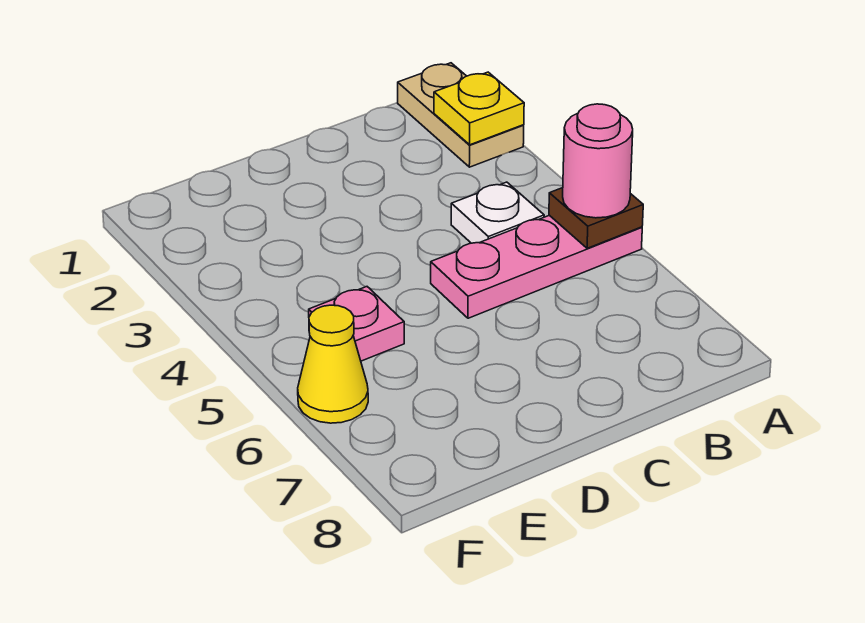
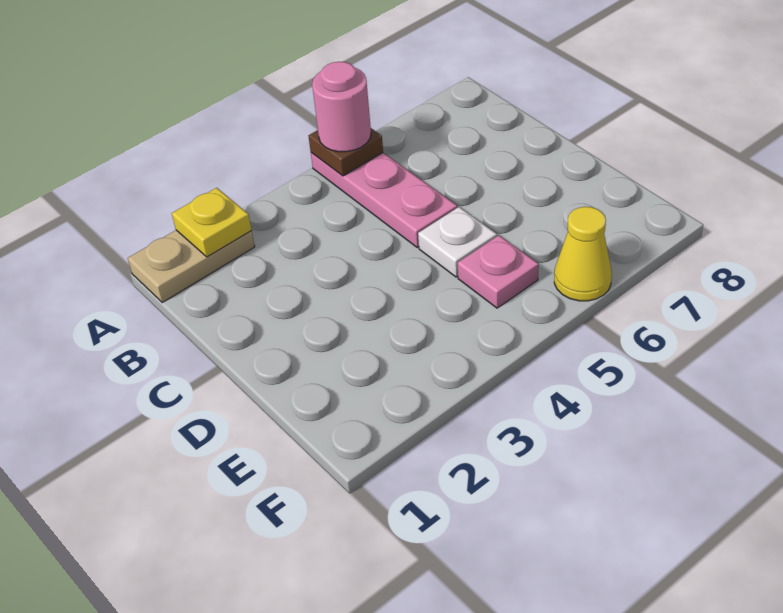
white 1x1 plate [451,182,544,243] -> white 1x1 plate moved to [418,207,497,277]

